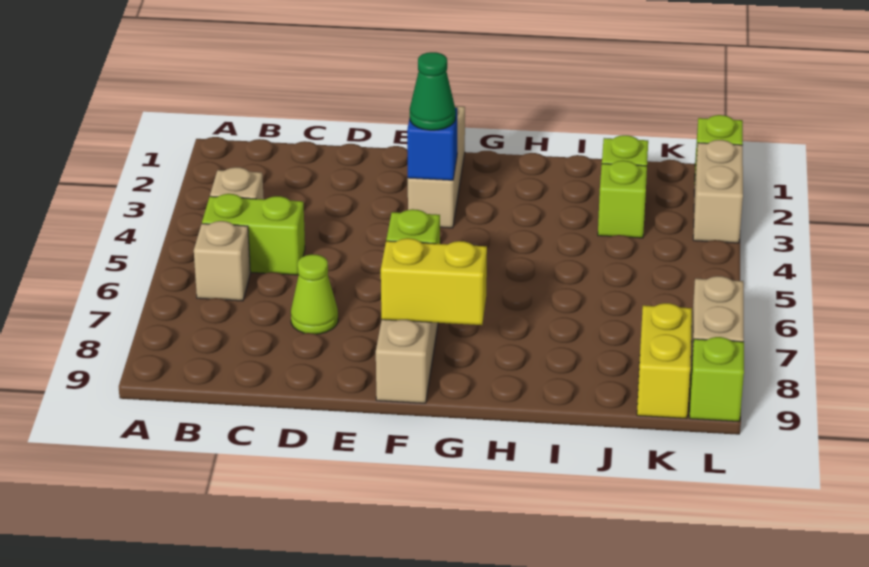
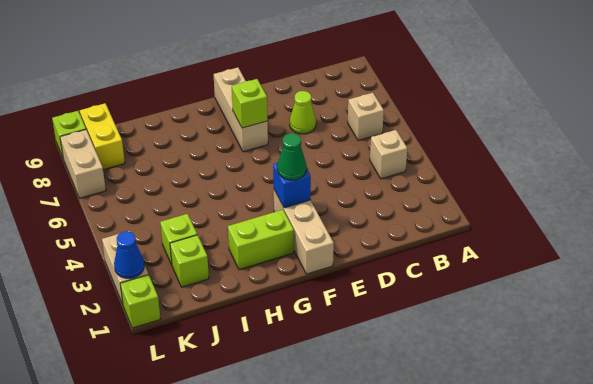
lime 1x2 brick [202,194,305,275] -> lime 1x2 brick moved to [228,210,294,270]
yellow 1x2 brick [381,238,487,325] -> none
none -> blue 1x1 cone [114,231,144,278]

